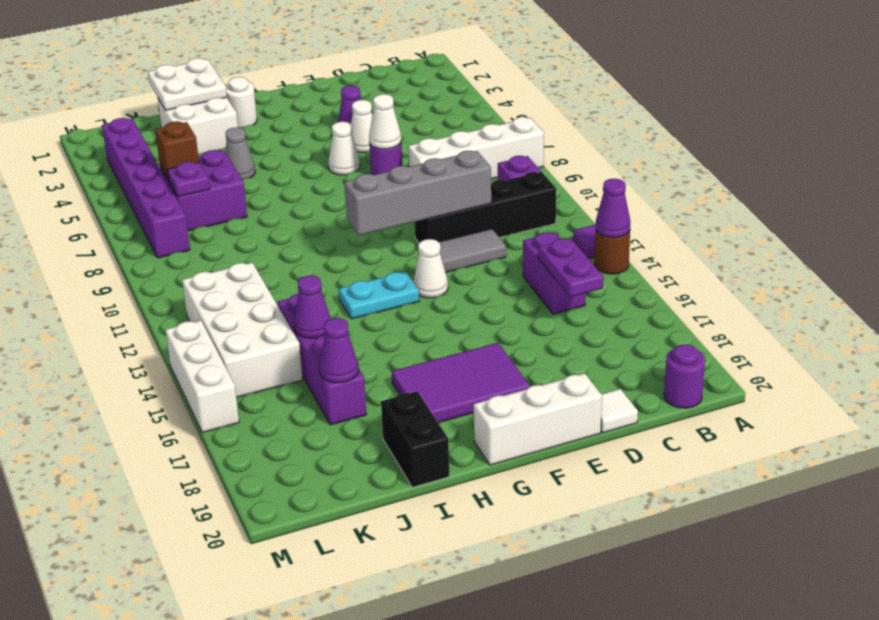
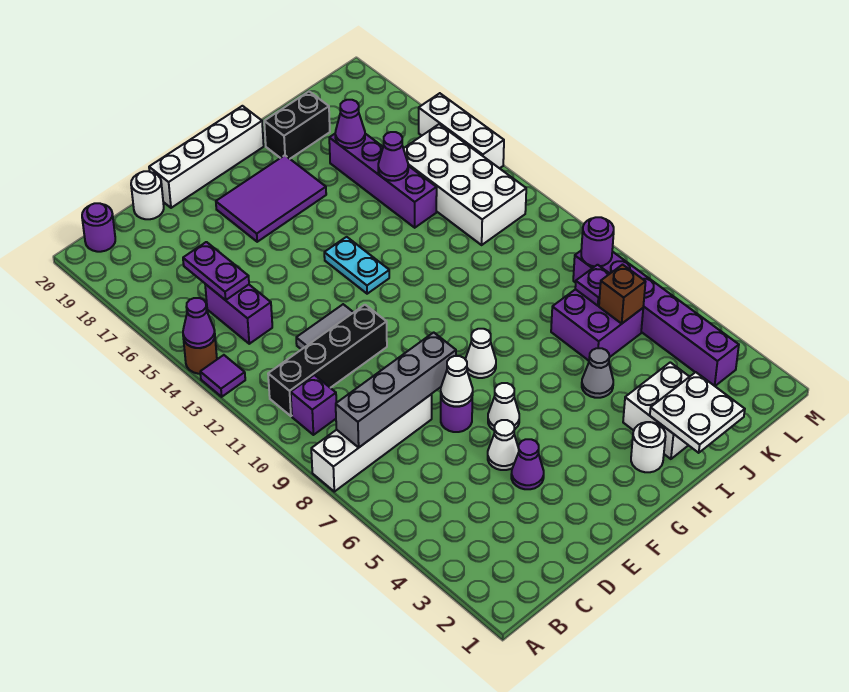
grey 1x4 brick [344,151,491,235] -> grey 1x4 brick moved to [336,332,456,447]
white 1x1 tile [601,389,638,433] -> white 1x1 round brick [131,171,164,219]
white 1x3 brick [474,373,602,465] -> white 1x4 brick [149,106,264,208]
white 1x1 cone [413,239,448,298] -> white 1x1 cone moved to [465,329,496,378]
cyan 1x2 plate [339,272,419,319] -> cyan 1x2 plate turned to [324,237,389,294]
black 1x2 brick [381,391,449,487] -> black 1x2 brick turned to [264,92,330,159]
none -> purple 1x1 round brick [581,217,614,267]

